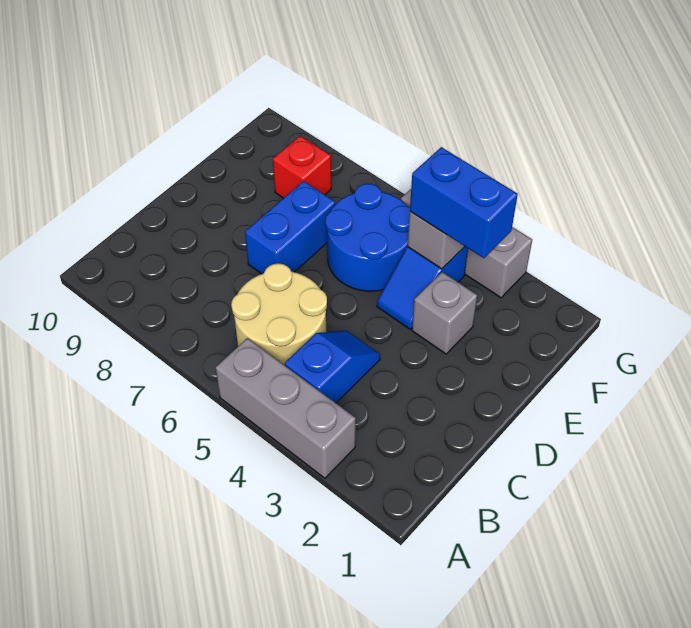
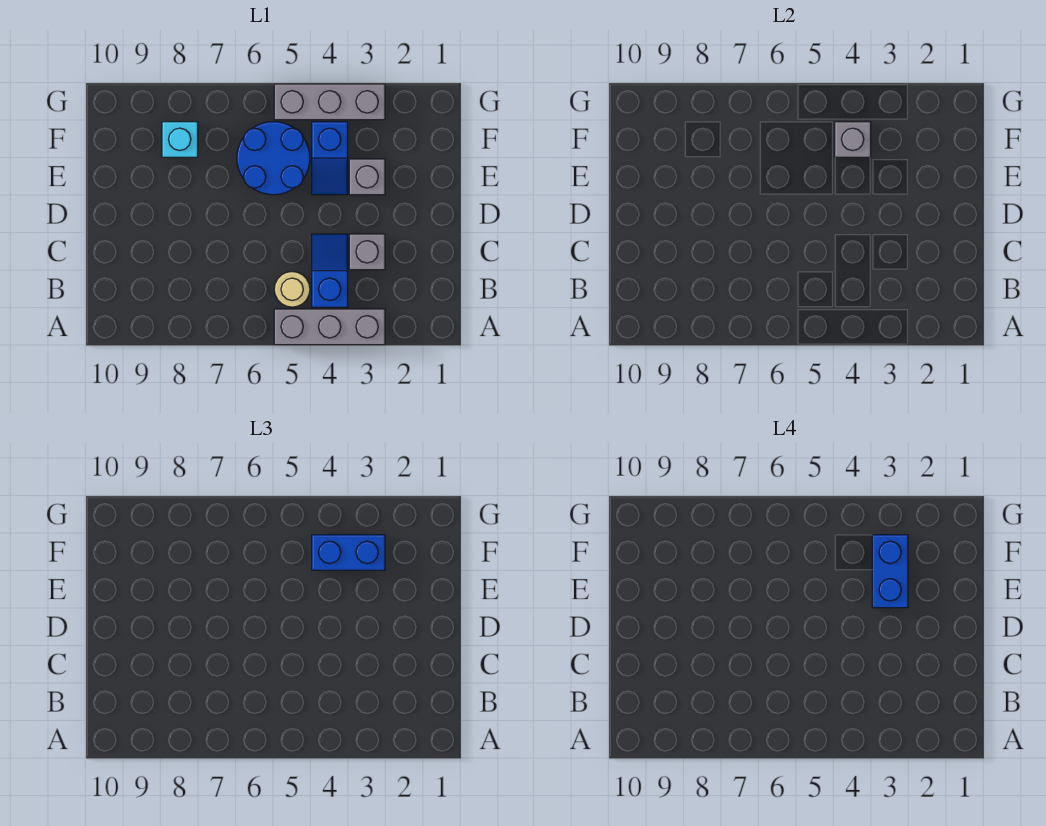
tan 2x2 round brick [231,263,327,365] -> tan 1x1 round brick [274,272,310,307]
none -> grey 1x1 brick [349,234,385,270]
blue 1x2 brick [245,181,335,274] -> blue 1x2 brick moved to [872,535,908,608]
red 1x1 brick [273,136,331,198] -> cyan 1x1 brick [162,122,198,157]

